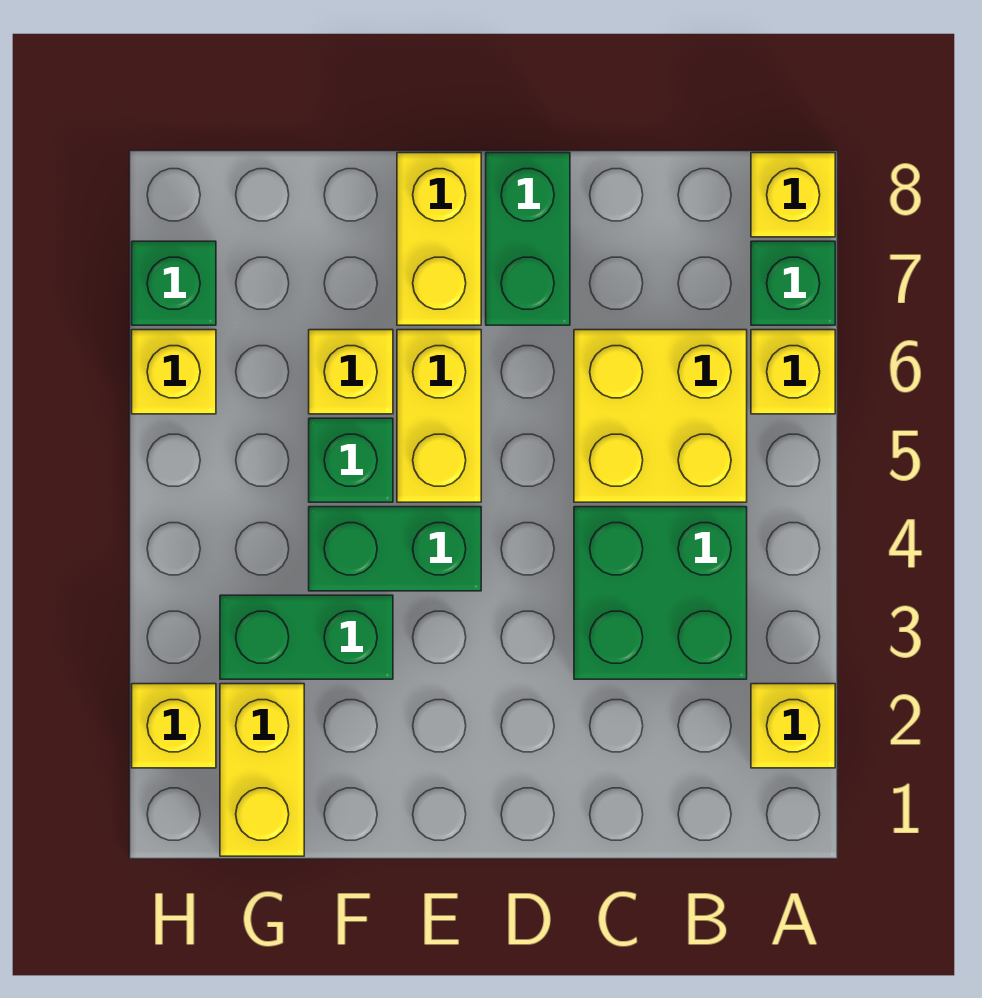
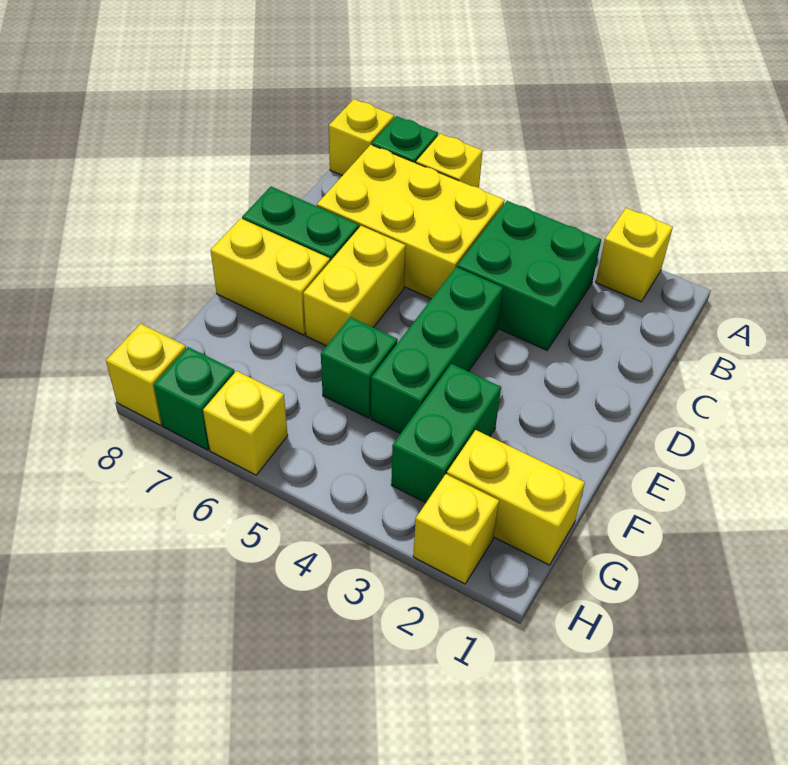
yellow 2x2 brick [574,330,747,502] -> yellow 2x3 brick [317,145,505,299]
green 1x2 brick [309,507,481,591] -> green 1x3 brick [371,267,503,434]
yellow 1x2 brick [397,330,481,502] -> yellow 1x2 brick turned to [303,226,406,346]
yellow 1x1 brick [309,330,393,414] -> yellow 1x1 brick moved to [106,324,186,425]

